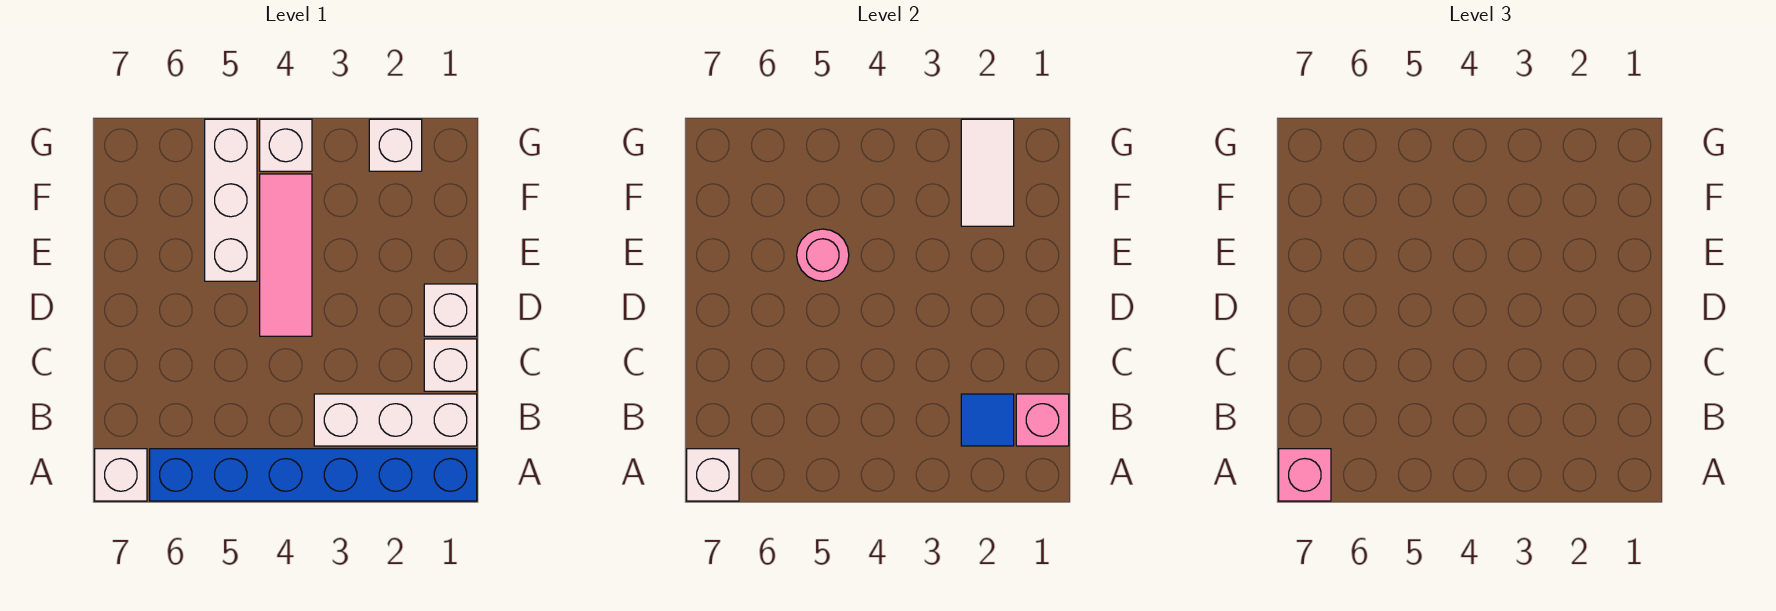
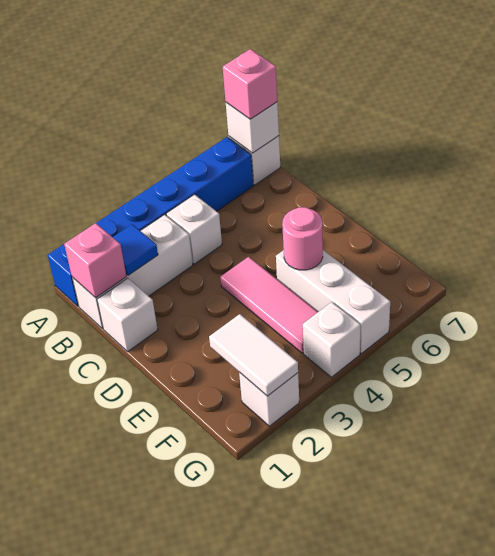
white 1x1 brick [424,284,477,336] -> white 1x1 brick moved to [166,194,222,264]

